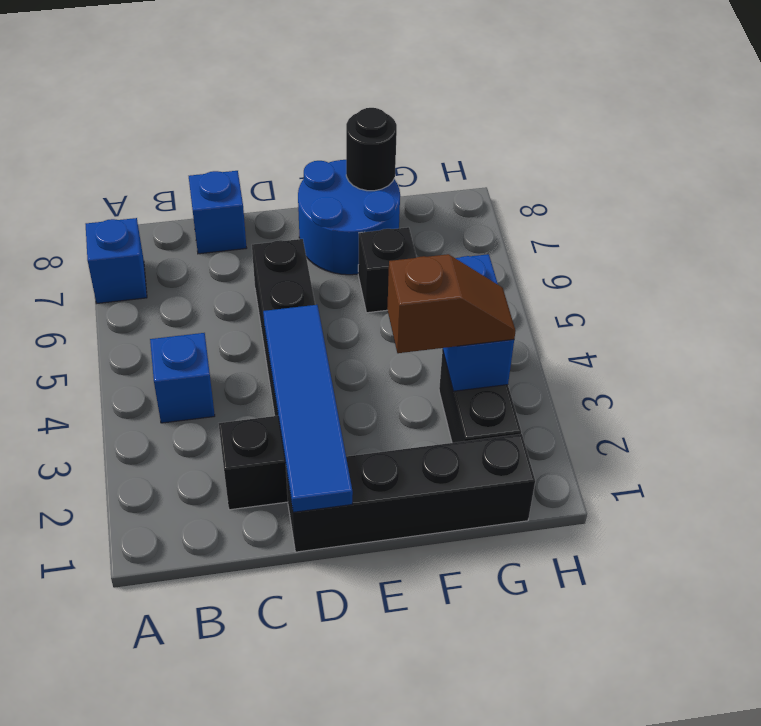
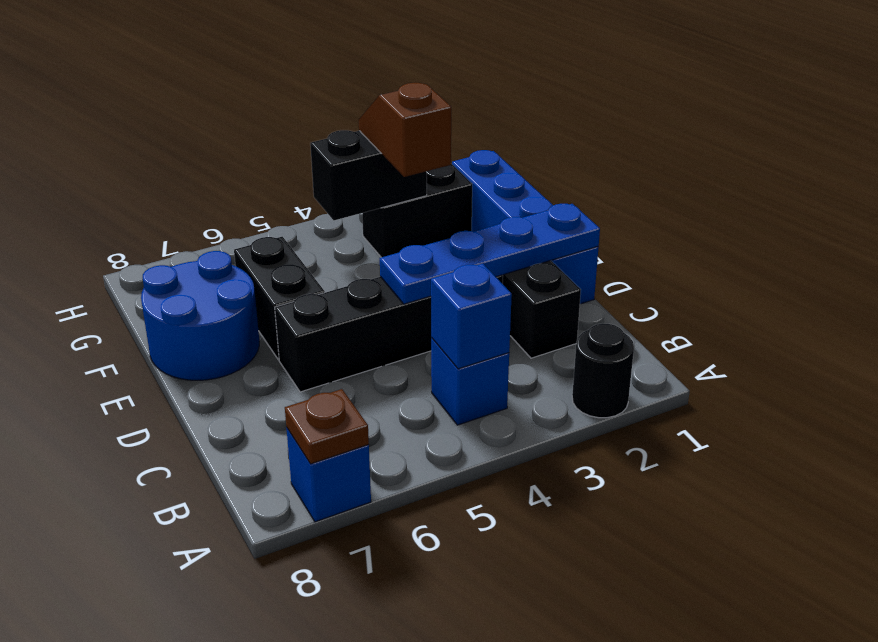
none -> brown 1x1 plate [285,389,369,464]
blue 1x1 brick [189,171,246,254] -> blue 1x1 brick moved to [431,264,512,369]
black 1x4 brick [286,434,535,552] -> blue 1x4 brick [452,150,599,304]
blue 1x4 tile [263,305,353,512] -> blue 1x4 plate [380,204,600,304]
black 1x1 brick [358,227,416,313] -> black 1x2 brick [234,237,325,360]
black 1x1 round brick [346,108,397,191] -> black 1x1 round brick moved to [572,323,634,418]
blue 1x2 brick [443,254,514,391] -> black 1x2 brick [310,130,427,220]

